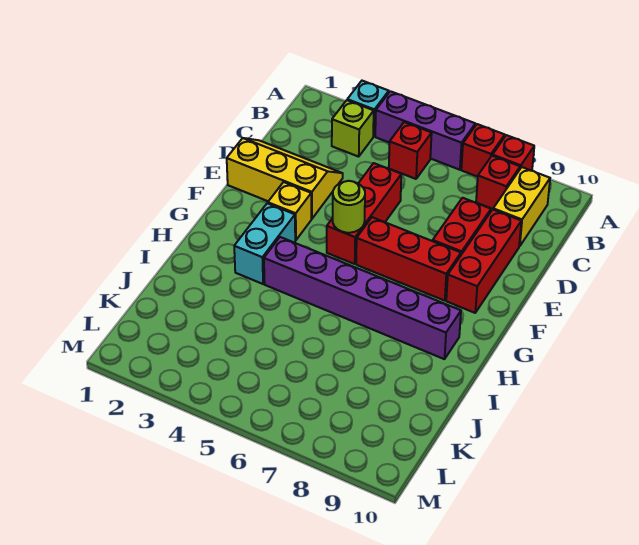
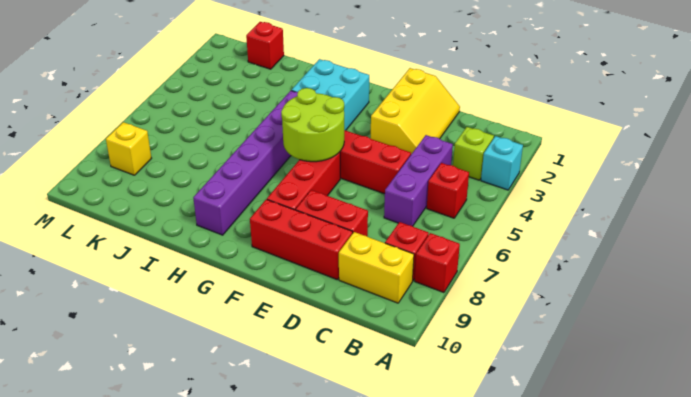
purple 1x3 brick [375,91,475,170] -> purple 1x3 brick moved to [384,135,453,226]
red 1x1 brick [461,124,505,177] -> red 1x1 brick moved to [246,22,284,69]
yellow 1x1 brick [268,182,311,240] -> yellow 1x1 brick moved to [106,122,152,175]
lime 1x1 round brick [333,181,365,233] -> lime 2x2 round brick [281,88,344,162]
cyan 1x2 brick [234,203,295,284] -> cyan 2x2 brick [292,59,369,130]

